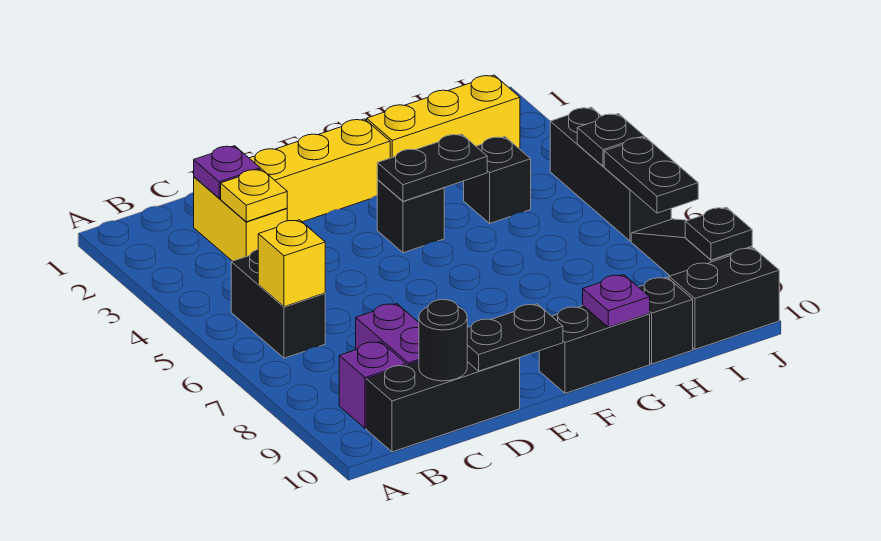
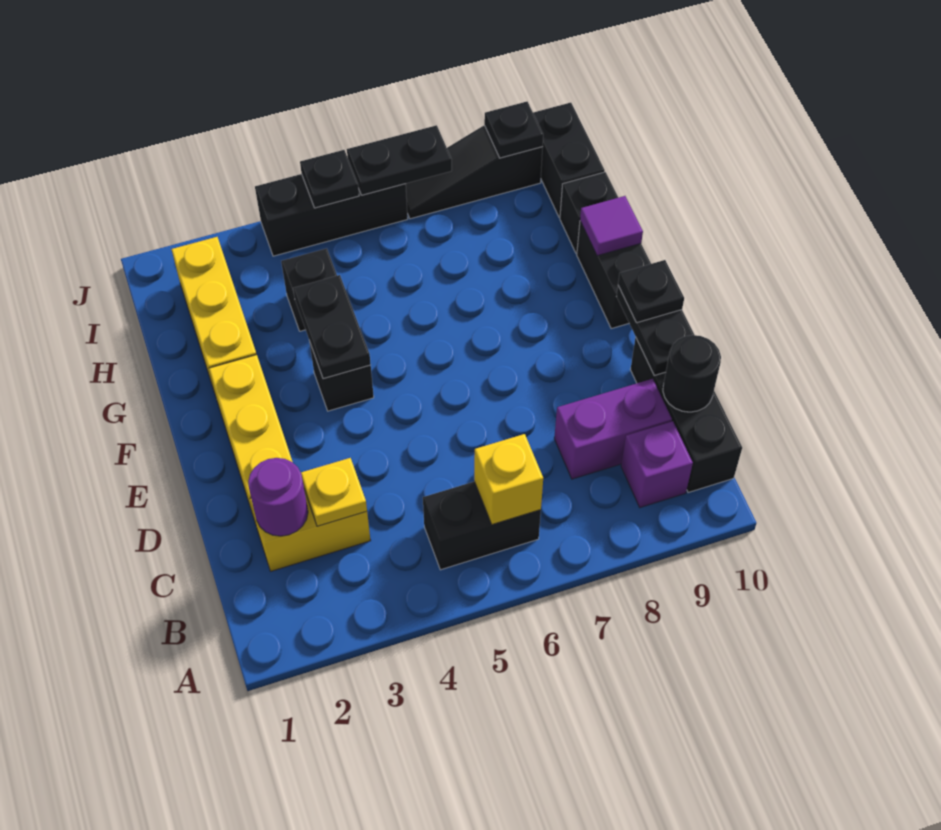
purple 1x1 plate [194,146,260,198] -> purple 1x1 round brick [248,458,308,536]
none -> black 1x1 plate [618,260,684,323]
purple 1x1 plate [583,275,650,327] -> purple 1x1 tile [580,196,643,256]

